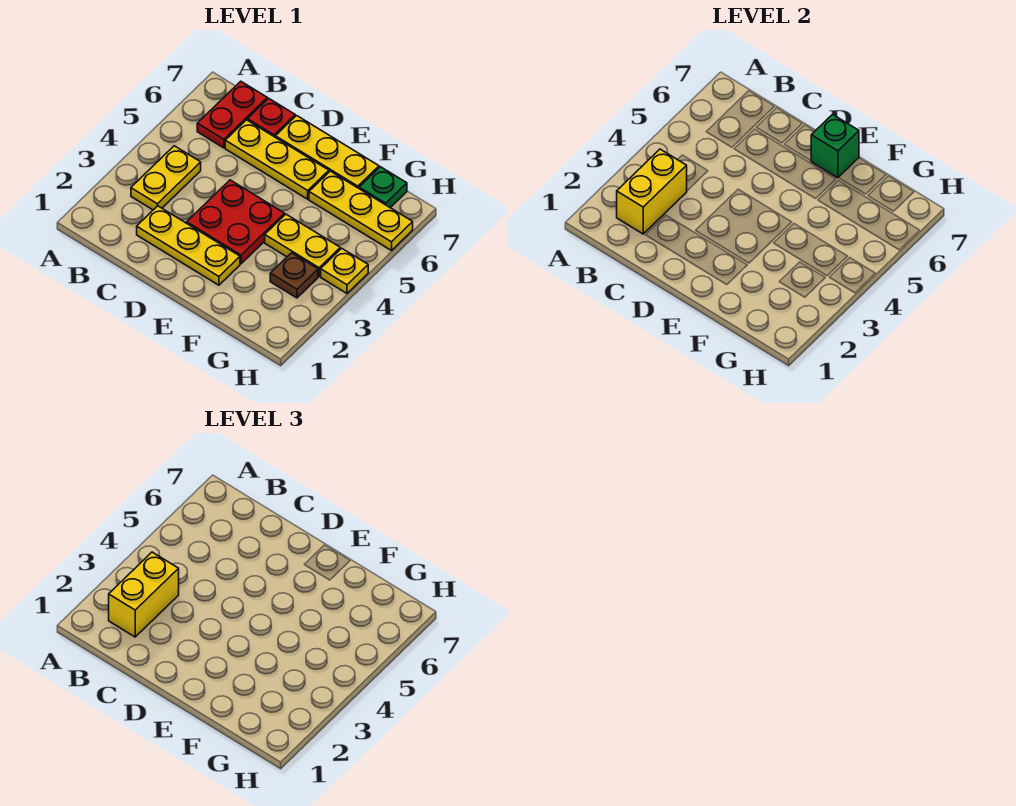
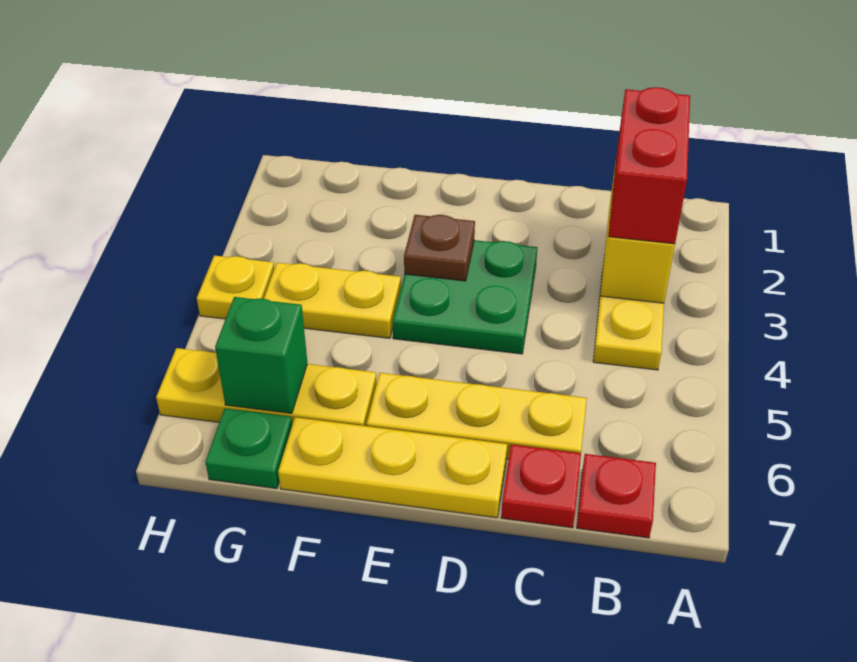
yellow 1x2 brick [109,552,179,637] -> red 1x2 brick [609,87,690,244]
red 1x2 plate [197,81,267,148] -> red 1x1 plate [577,454,656,538]
yellow 1x3 plate [137,206,240,285] -> none
red 2x2 plate [187,180,285,264] -> green 2x2 plate [393,240,537,354]
green 1x1 brick [811,114,859,178] -> green 1x1 brick moved to [215,297,307,413]
brown 1x1 plate [270,253,318,298] -> brown 1x1 plate moved to [404,215,475,281]

